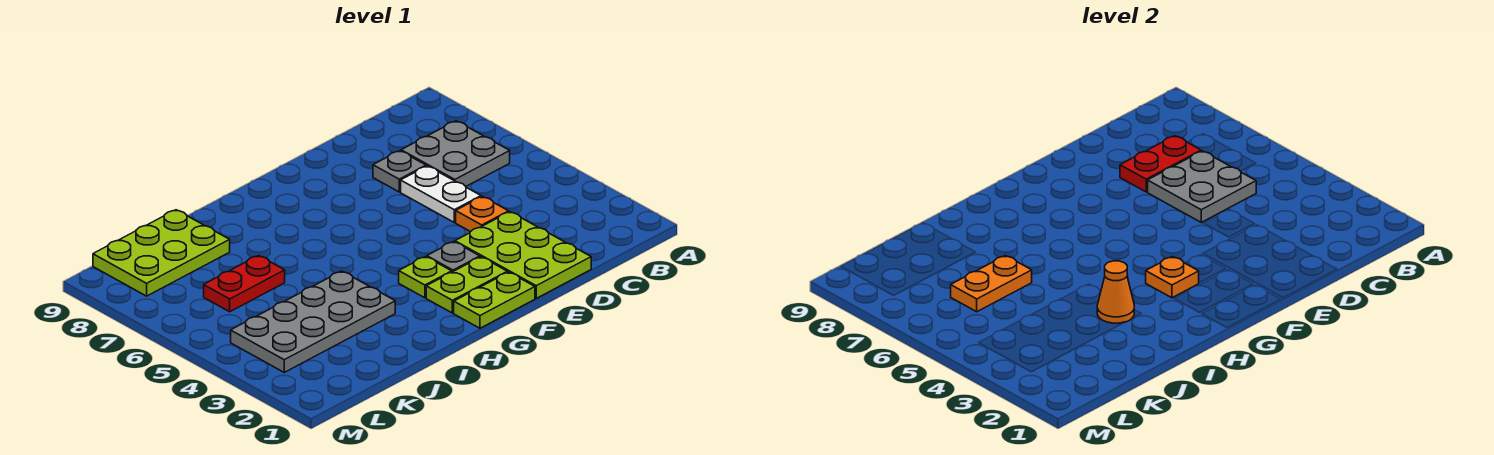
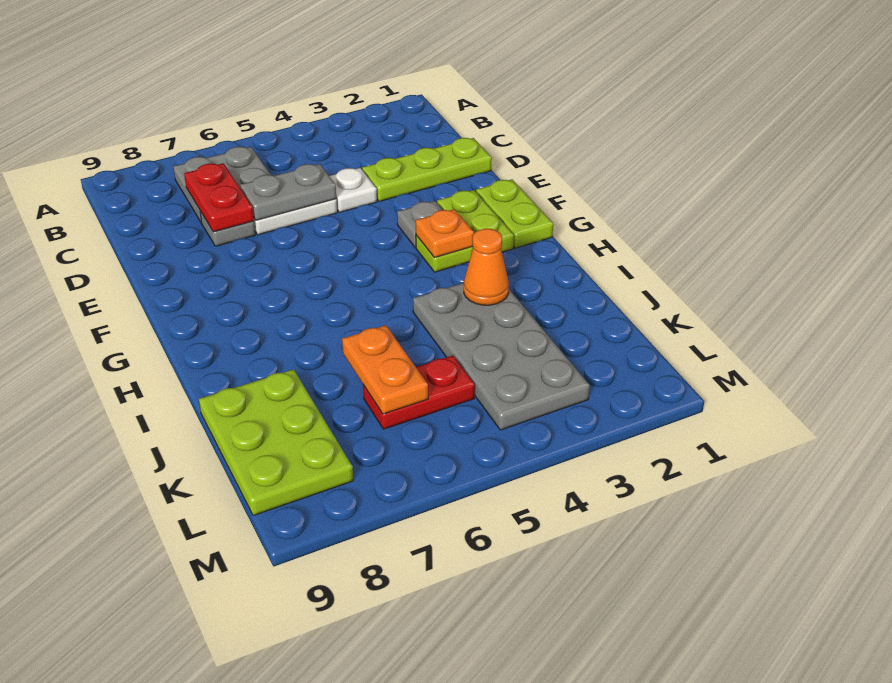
grey 2x2 plate [1148,151,1256,222] -> grey 1x2 plate [240,164,336,220]
lime 2x3 plate [455,212,591,298] -> lime 1x3 plate [362,138,492,201]
orange 1x1 plate [456,196,509,232] -> white 1x1 plate [330,168,377,212]
red 1x2 plate [204,256,285,312] -> red 1x2 plate turned to [363,355,475,429]

